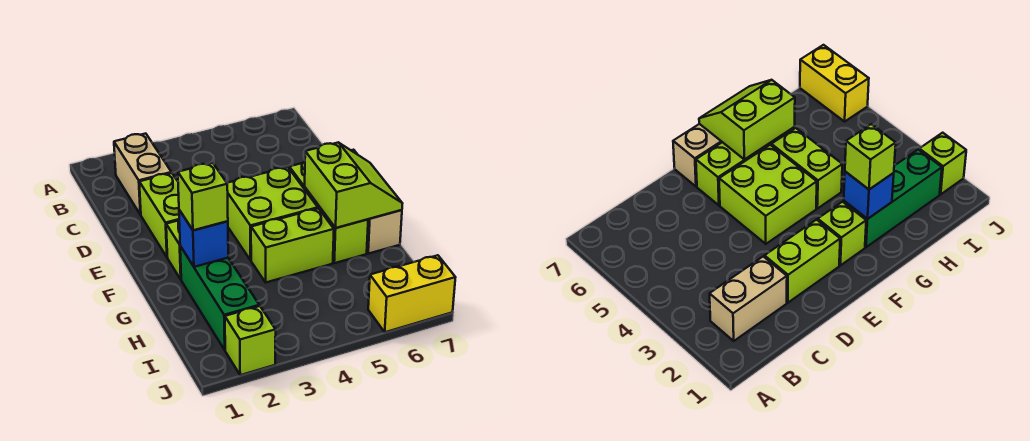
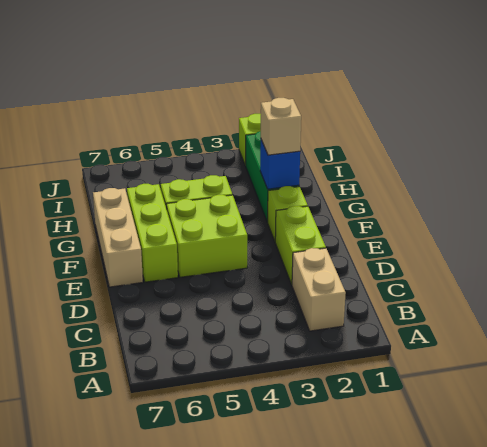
lime 2x2 slope [305,142,402,228] -> none
lime 1x1 brick [178,163,228,230] -> tan 1x1 brick [261,98,301,155]
yellow 1x2 brick [368,255,456,332] -> none

